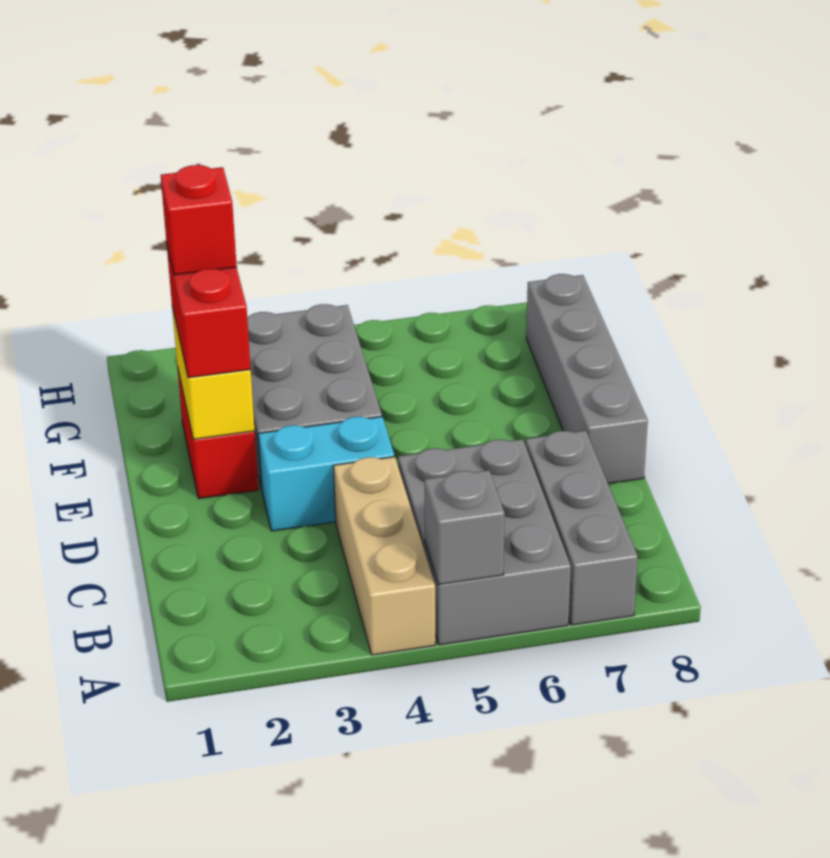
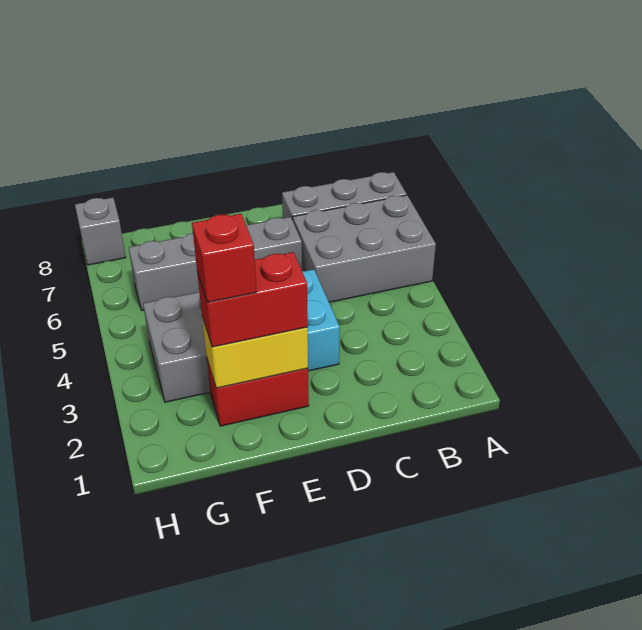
tan 1x3 brick [334,457,435,655] -> none
grey 1x1 brick [424,470,505,584] -> grey 1x1 brick moved to [75,198,126,265]
grey 1x4 brick [526,274,648,484] -> grey 1x4 brick moved to [129,217,302,310]

